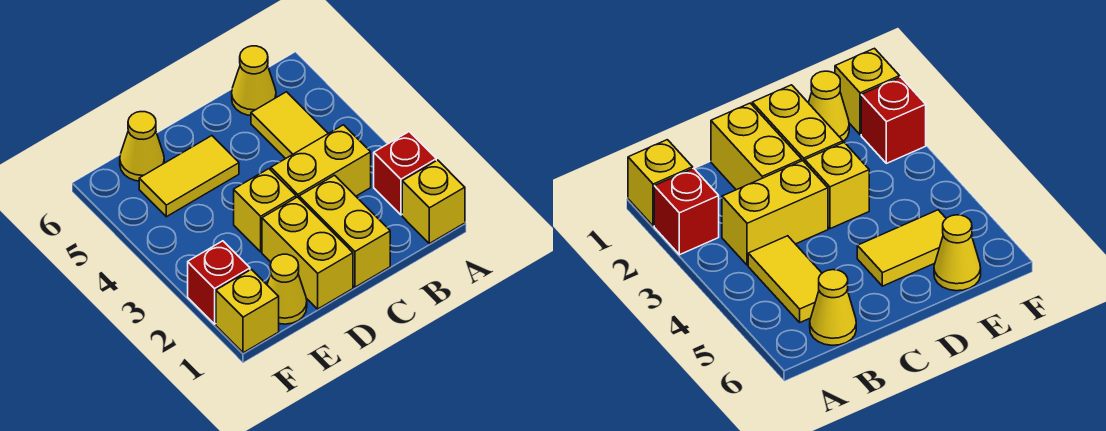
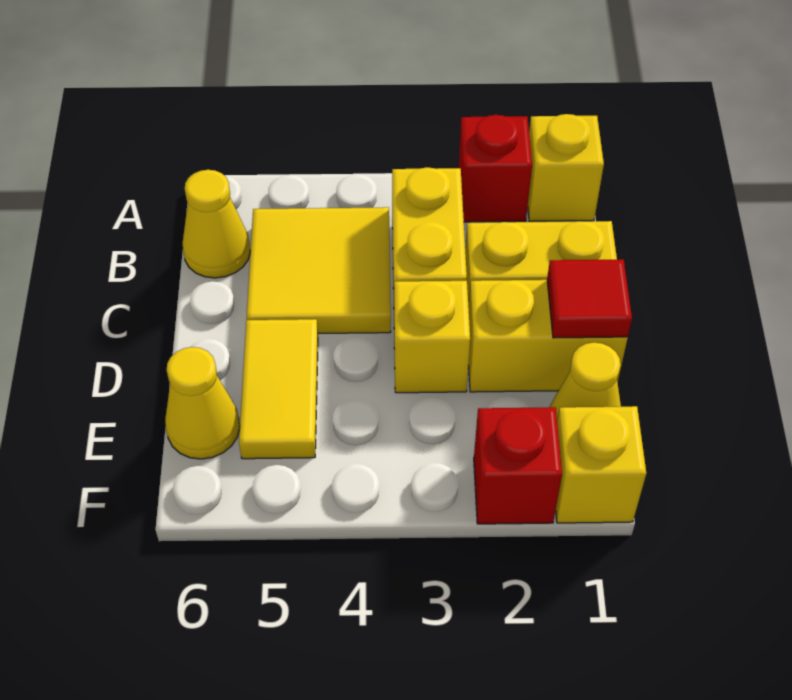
yellow 1x2 tile [251,92,328,159] -> yellow 2x2 tile [247,207,391,334]
none -> red 1x1 tile [547,259,632,338]

